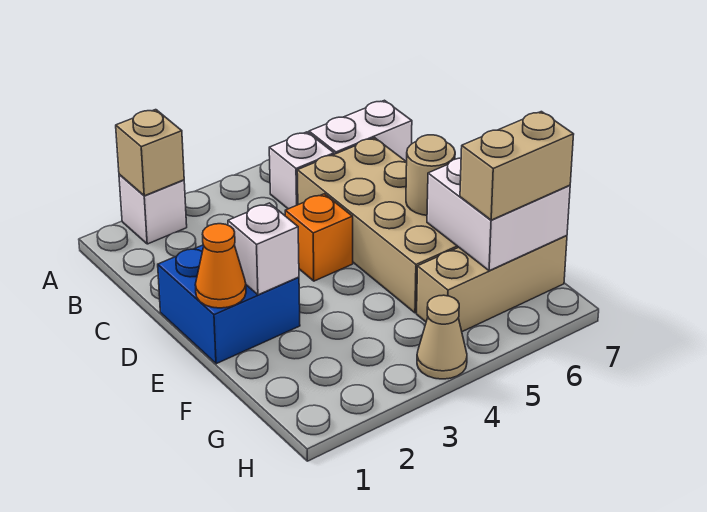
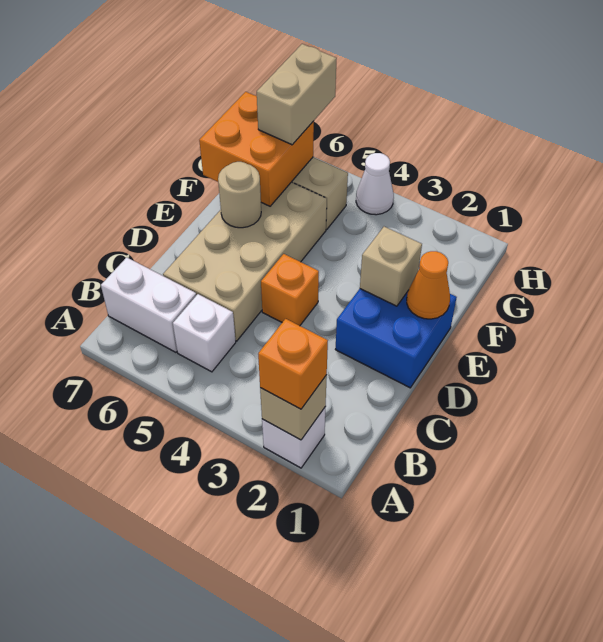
none -> orange 1x1 brick [258,319,328,409]
white 1x1 brick [228,203,299,295] -> tan 1x1 brick [360,227,422,306]
white 2x2 brick [427,158,570,271] -> orange 2x2 brick [199,92,314,206]
tan 1x2 brick [460,112,574,220] -> tan 1x2 brick turned to [257,44,337,145]
tan 1x1 cone [417,295,467,379] -> white 1x1 cone [356,153,394,215]

